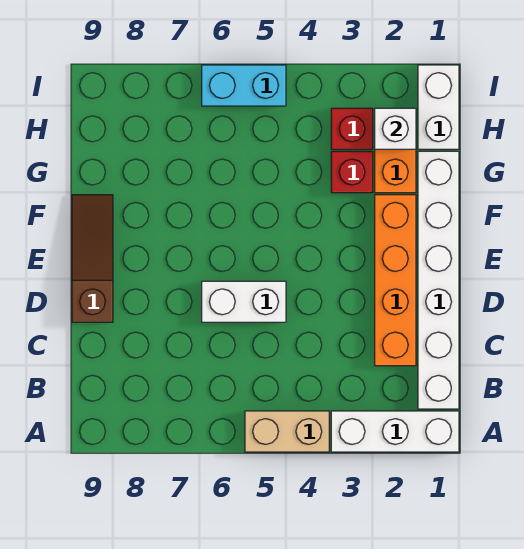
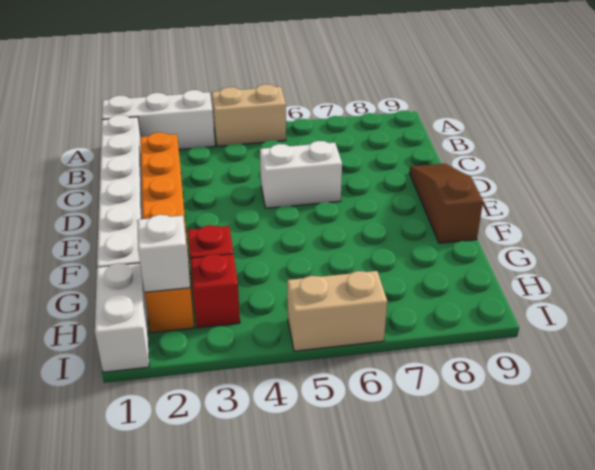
brown 1x3 slope [72,195,113,322] -> brown 1x3 slope turned to [409,163,483,243]
cyan 1x2 brick [202,65,286,106] -> tan 1x2 brick [287,271,387,351]

